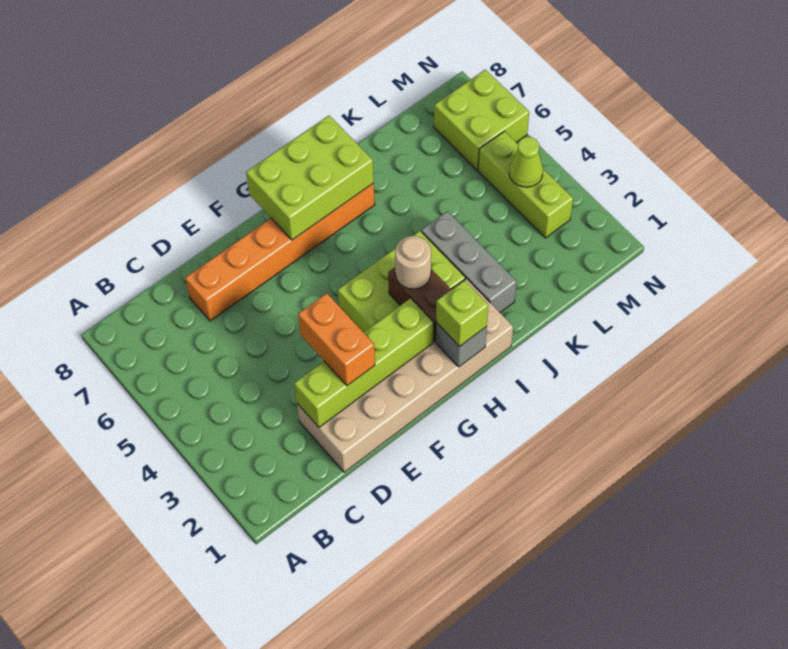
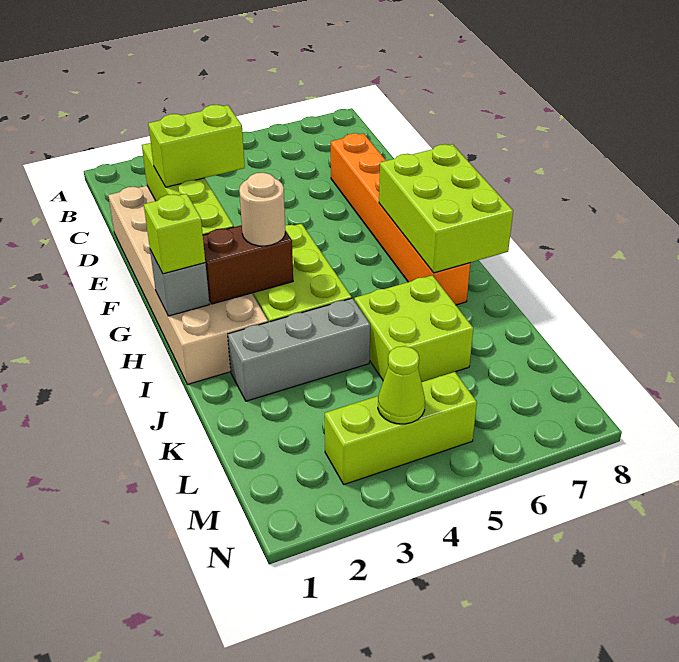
orange 1x2 brick [298,293,375,386] -> lime 1x2 brick [148,105,245,187]
lime 2x2 brick [434,70,529,170] -> lime 2x2 brick moved to [354,275,473,382]

